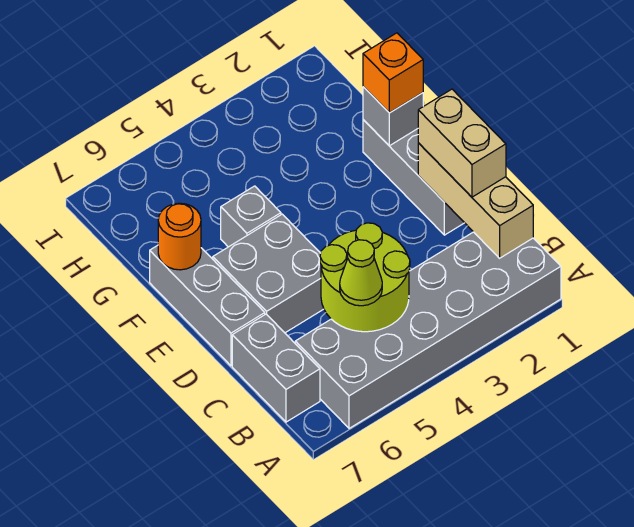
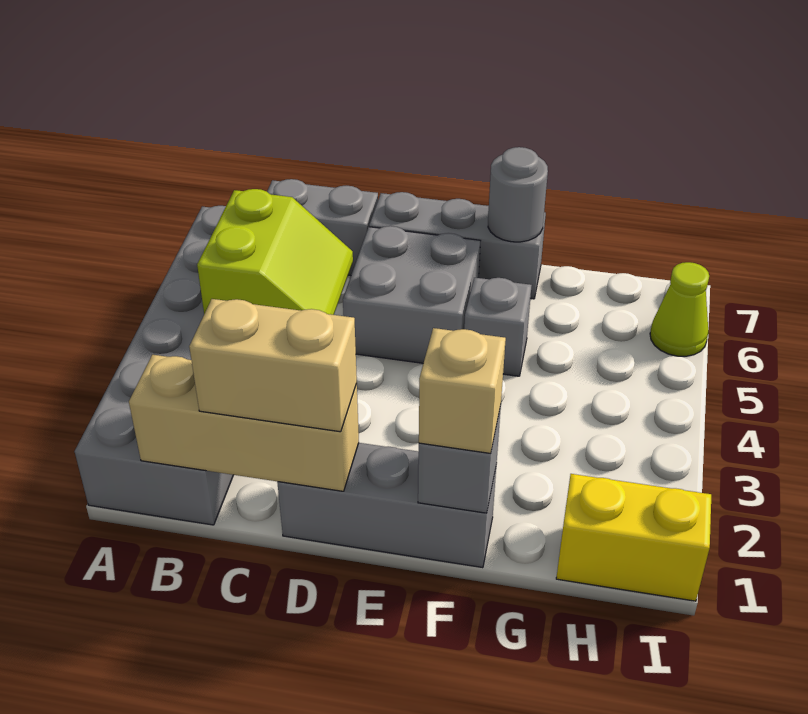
lime 2x2 round brick [320,223,410,332] -> lime 2x2 slope [197,189,353,315]
lime 1x1 cone [340,240,382,306] -> lime 1x1 cone moved to [650,262,709,356]
orange 1x1 brick [363,33,423,113] -> tan 1x1 brick [419,328,506,453]
orange 1x1 round brick [158,203,201,270] -> grey 1x1 round brick [488,147,548,242]
none -> yellow 1x2 brick [556,474,711,601]

